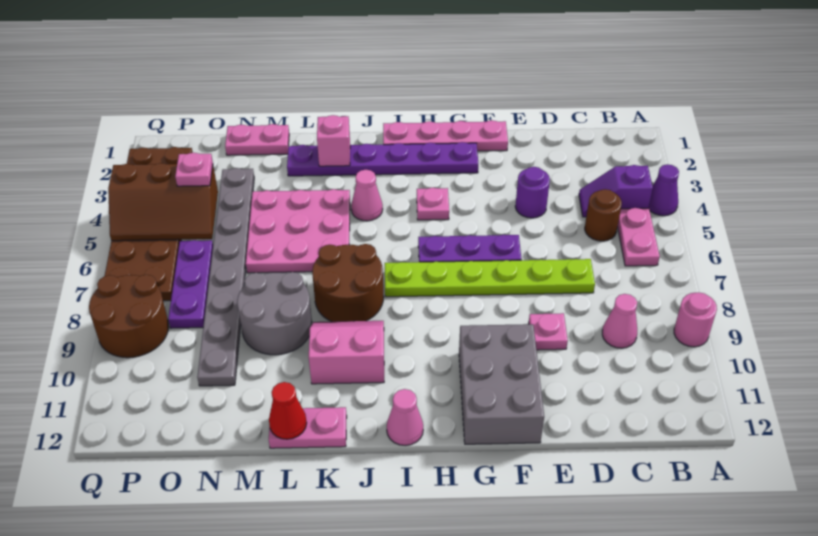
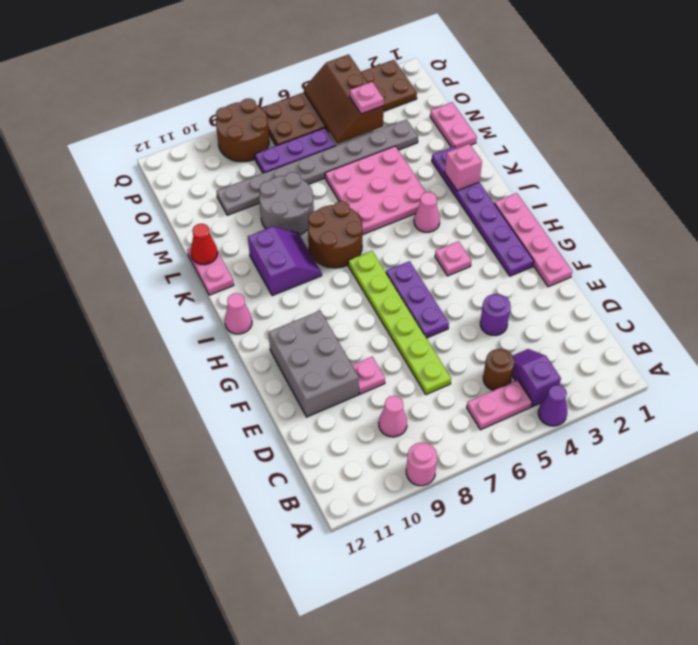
grey 2x3 brick [459,324,544,444] -> grey 2x3 brick turned to [269,311,359,417]
pink 2x2 slope [309,321,384,384] -> purple 2x2 slope [248,227,322,296]

